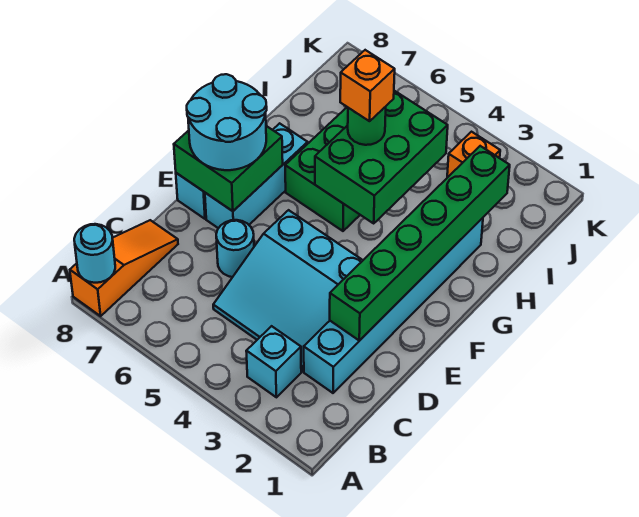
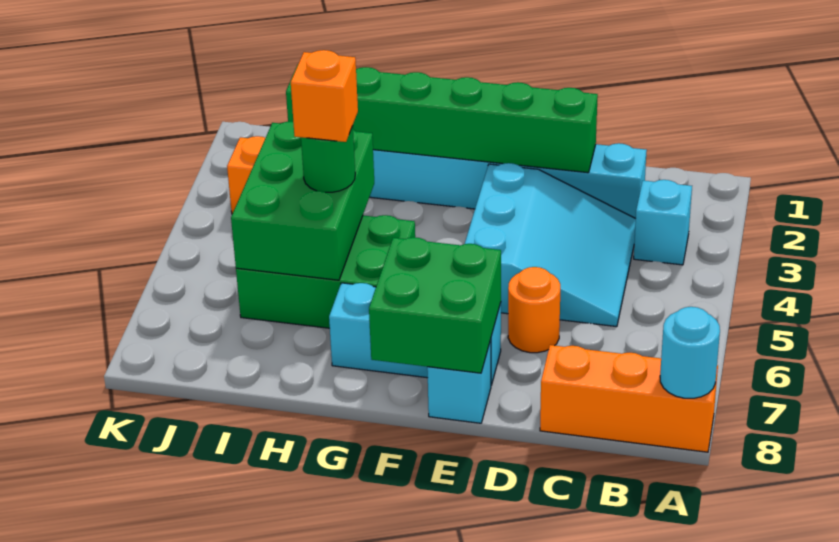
orange 1x3 slope [70,220,178,316] -> orange 1x3 brick [540,345,718,452]
cyan 1x1 round brick [216,220,254,277] -> orange 1x1 round brick [508,267,560,353]
cyan 2x2 round brick [187,74,267,170] -> none
green 2x3 brick [315,91,448,223] -> green 2x3 brick turned to [231,121,374,280]

